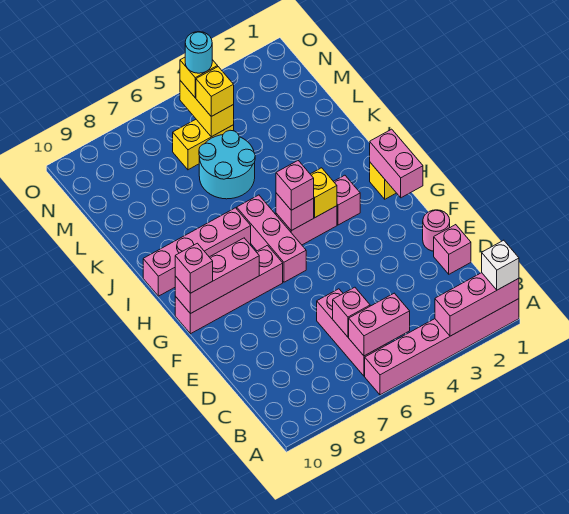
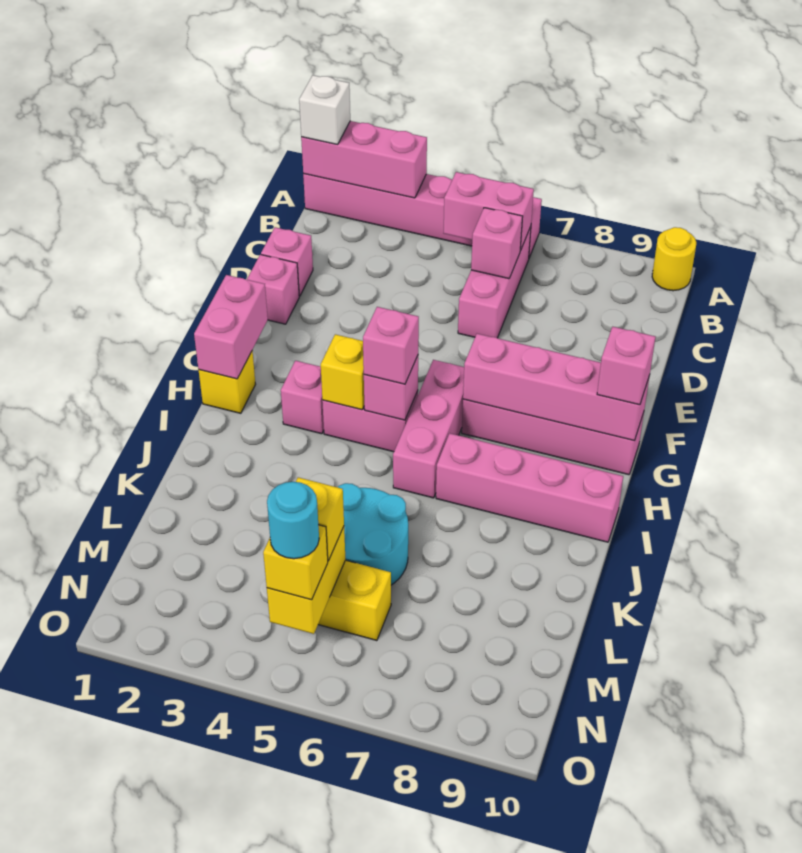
none -> yellow 1x1 round brick [652,227,696,291]
pink 1x1 round brick [423,210,450,251] -> pink 1x1 brick [247,254,299,324]
pink 1x3 brick [175,238,259,314] -> pink 1x4 brick [463,334,650,441]

